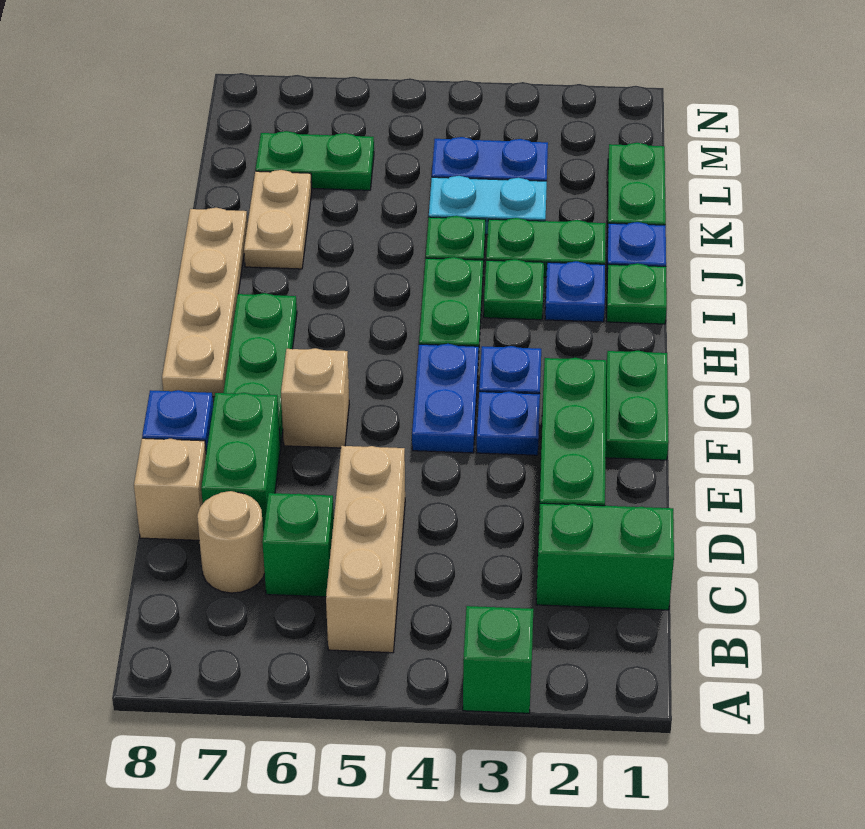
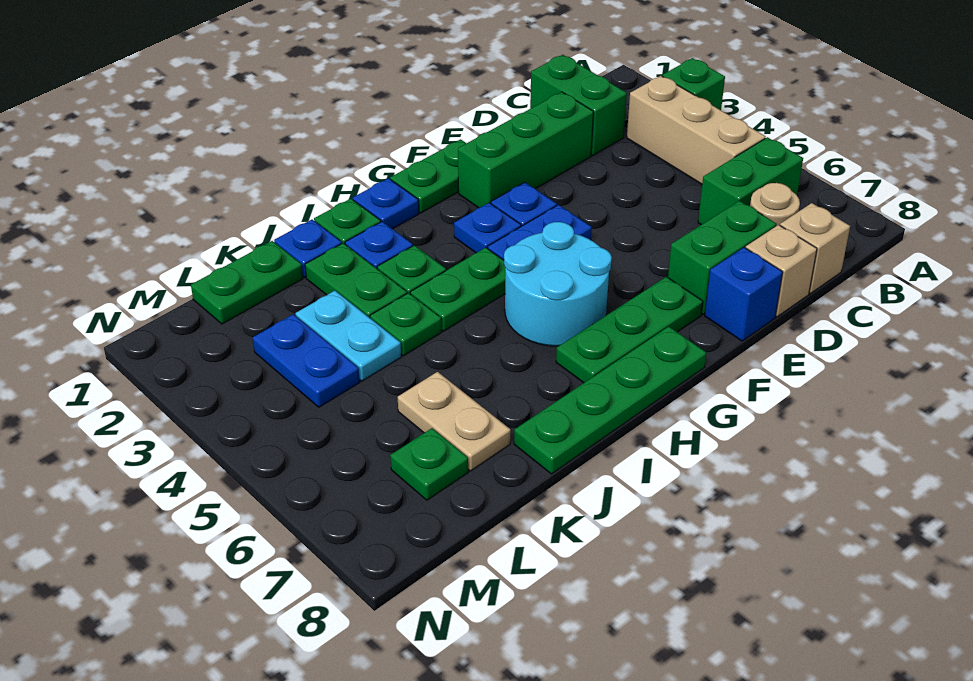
tan 1x3 brick [326,446,405,653] -> tan 1x3 brick turned to [627,76,766,184]
green 1x1 brick [262,493,334,597] -> green 1x2 brick [698,137,803,225]
tan 1x1 brick [281,348,349,448] -> tan 1x1 brick moved to [780,203,850,294]
none -> cyan 2x2 round brick [504,222,612,346]
tan 1x4 plate [162,208,248,397] -> green 1x4 plate [514,326,707,474]
none -> blue 1x1 plate [353,178,419,229]
tan 1x2 plate [244,170,312,269] -> tan 1x2 plate turned to [398,372,511,471]
green 1x2 plate [256,131,374,190] -> green 1x1 plate [390,428,468,500]

